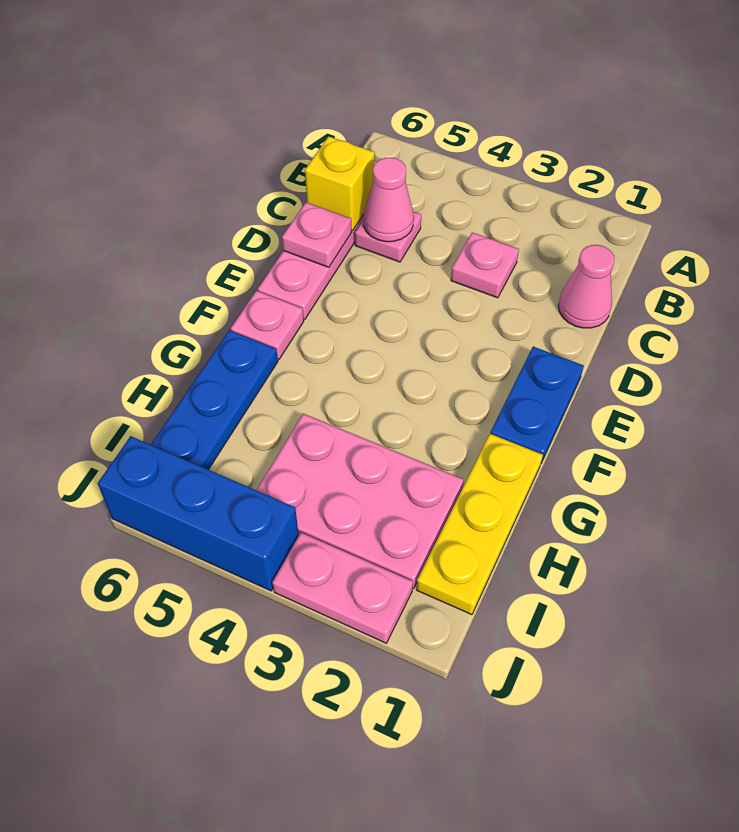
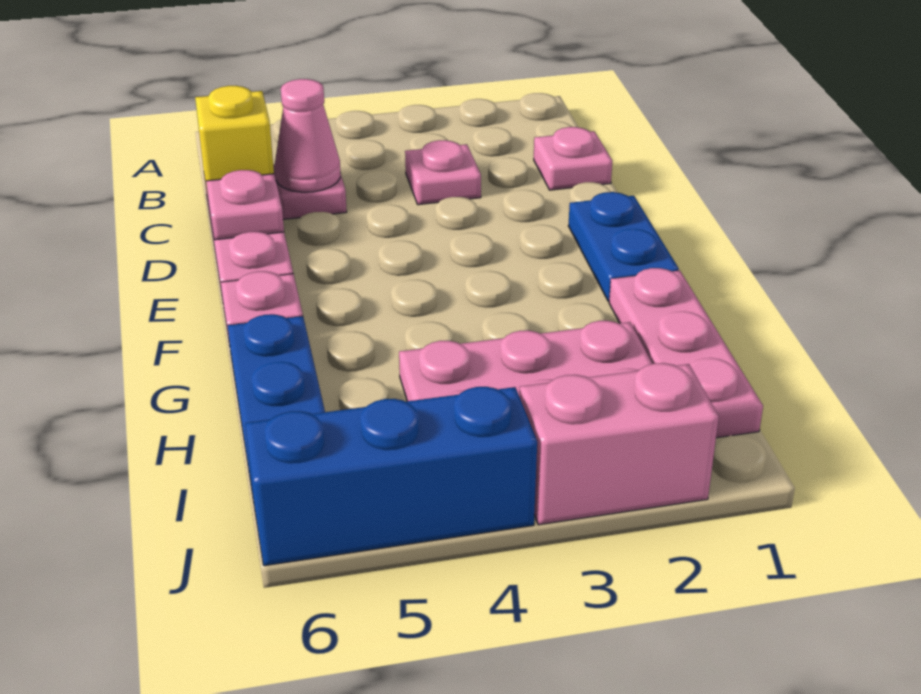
pink 1x1 cone [558,245,614,328] -> pink 1x1 plate [534,127,612,190]
yellow 1x3 plate [416,434,543,615] -> pink 1x3 plate [609,268,763,438]
pink 1x2 plate [272,533,413,643] -> pink 1x2 brick [519,363,719,525]

